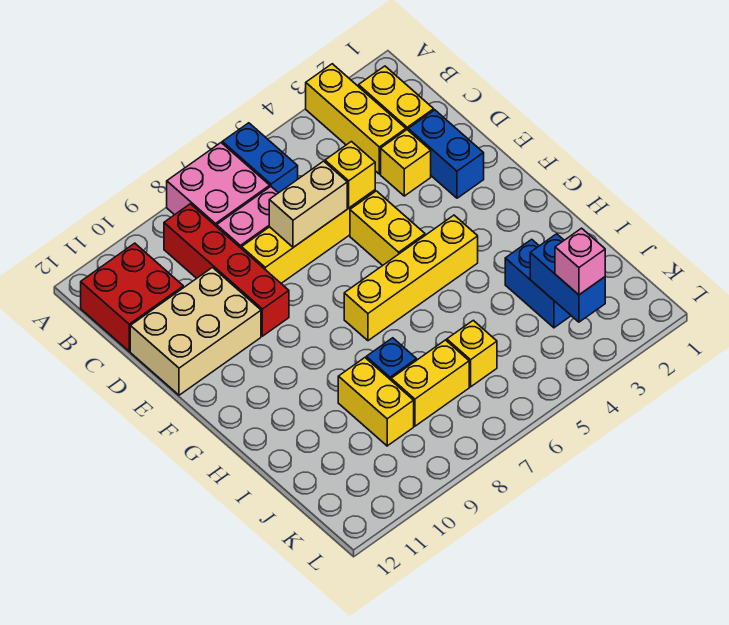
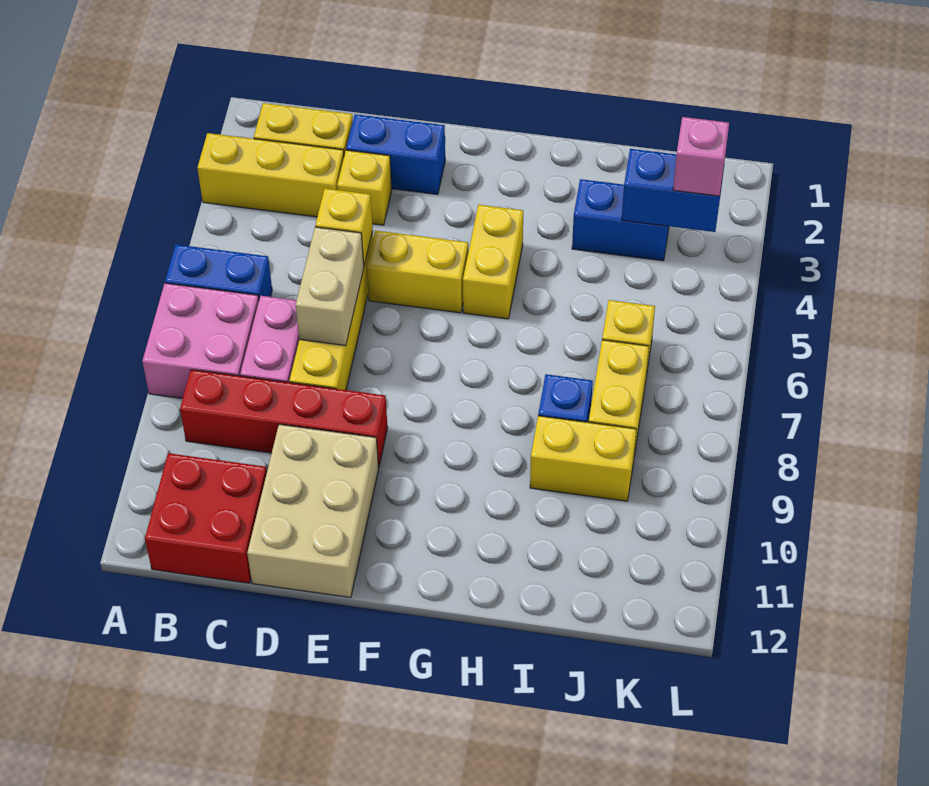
yellow 1x4 brick [344,215,478,341] -> yellow 1x2 brick [463,205,523,319]

